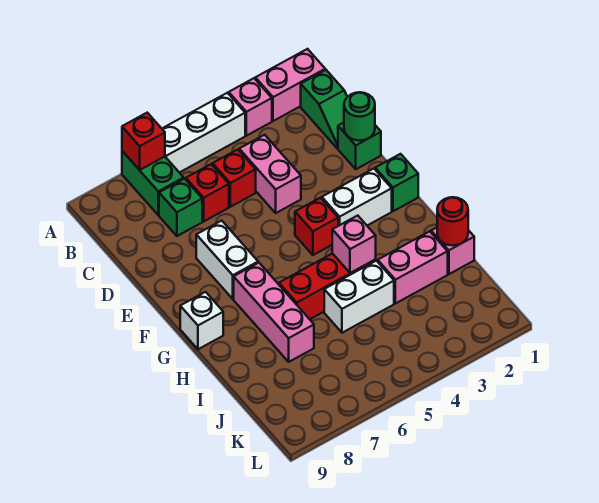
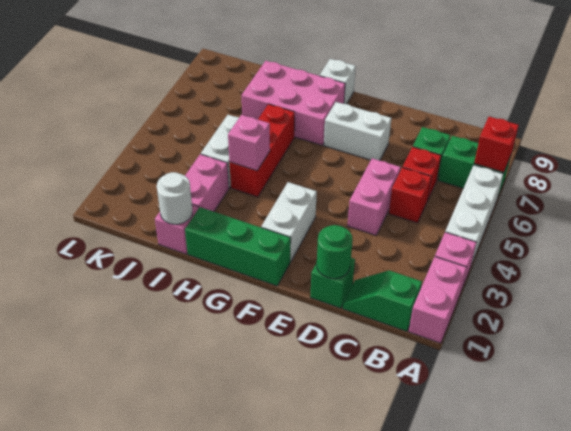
pink 1x2 brick [239,135,301,213] -> pink 1x2 brick turned to [348,158,401,235]
green 1x1 brick [375,154,418,211] -> green 1x3 brick [185,207,291,286]
red 1x1 brick [295,198,338,255] -> none
pink 1x3 brick [234,263,314,362] -> pink 2x3 brick [242,61,345,145]
red 1x1 round brick [437,197,468,245] -> white 1x1 round brick [157,172,192,224]

